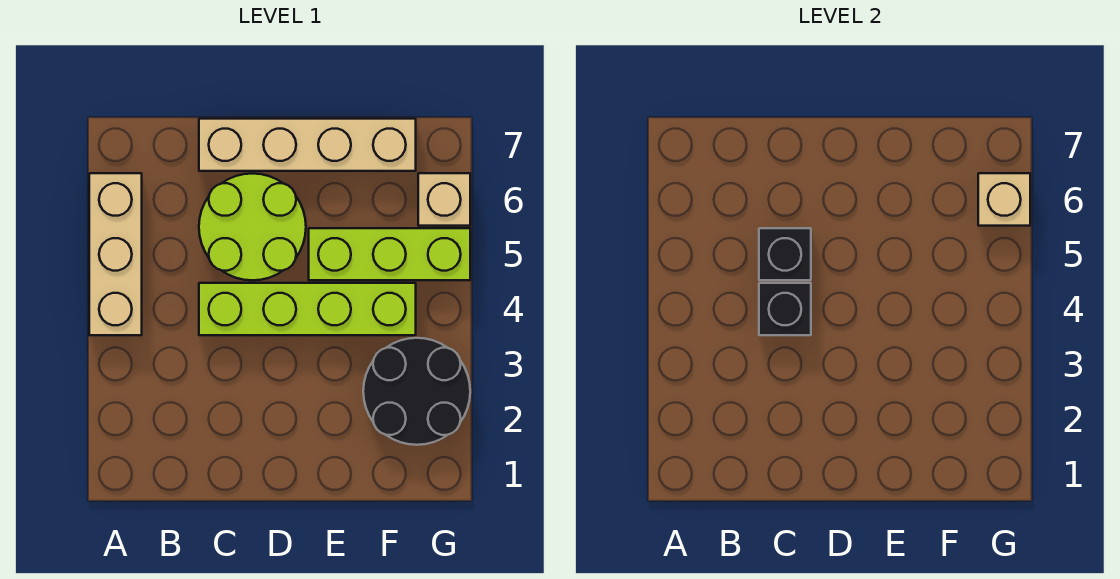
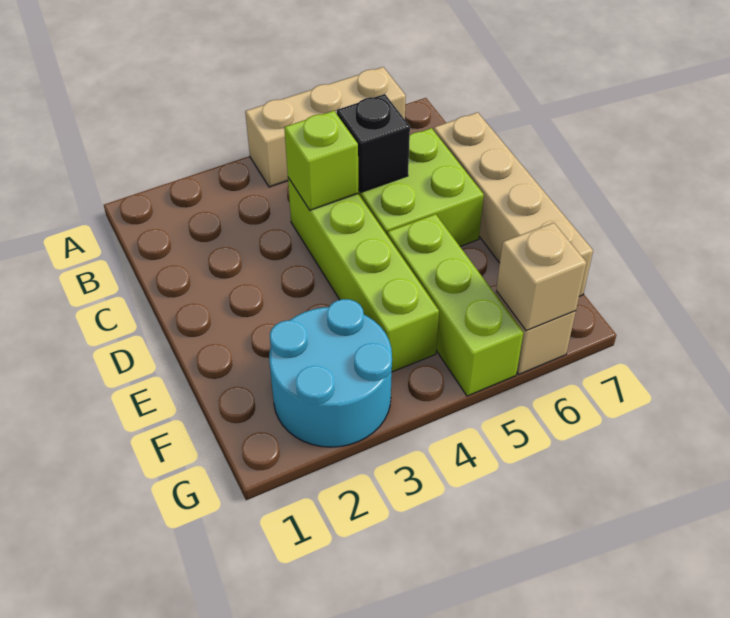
black 1x1 brick [759,283,811,335] -> lime 1x1 brick [284,111,358,210]
lime 2x2 round brick [199,174,306,280] -> lime 2x2 brick [358,128,484,246]
black 2x2 round brick [363,338,470,445] -> cyan 2x2 round brick [269,299,392,447]

